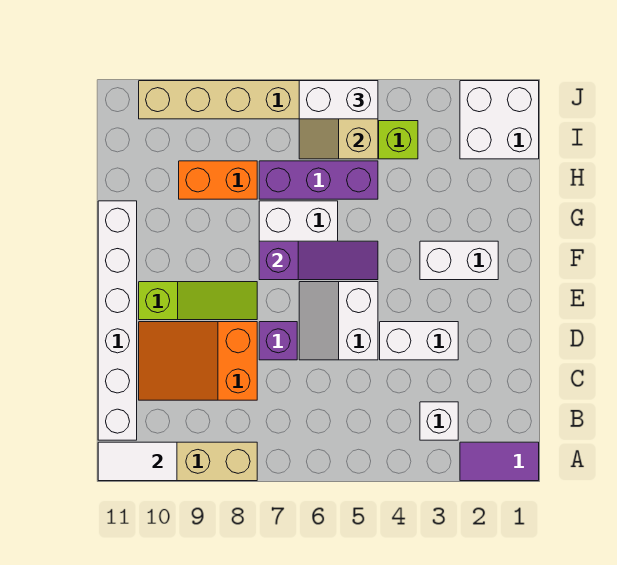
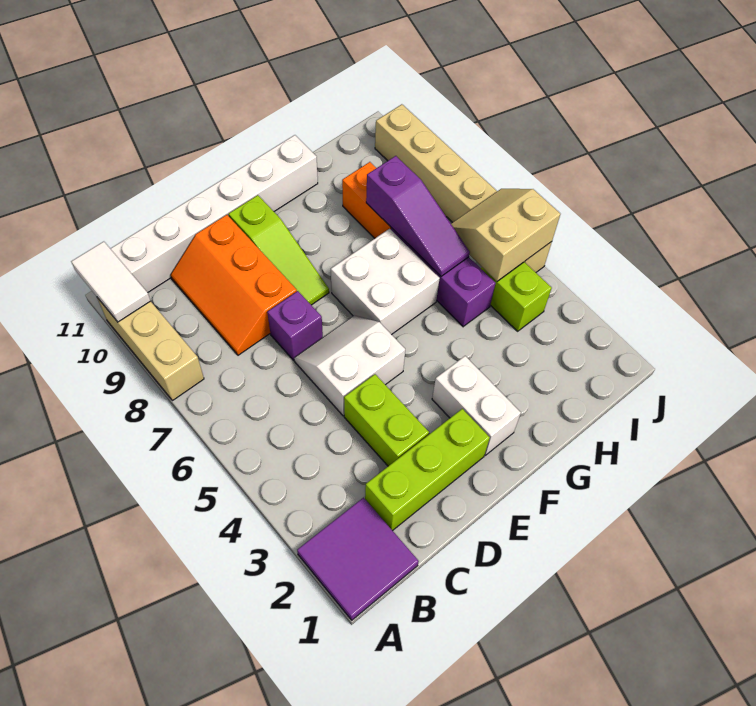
purple 1x2 tile [460,442,539,481] -> purple 2x2 tile [297,498,419,620]
white 1x1 brick [420,402,458,440] -> none
none -> lime 1x3 brick [365,409,490,531]
orange 2x3 slope [139,322,257,400] -> orange 2x3 slope turned to [171,215,297,355]
white 1x2 brick [380,322,458,360] -> lime 1x2 brick [344,374,429,466]
purple 1x3 slope [259,241,378,280] -> purple 1x3 slope moved to [366,156,470,276]
white 2x2 brick [460,81,539,159] -> none
white 1x2 brick [299,81,378,119] -> none

